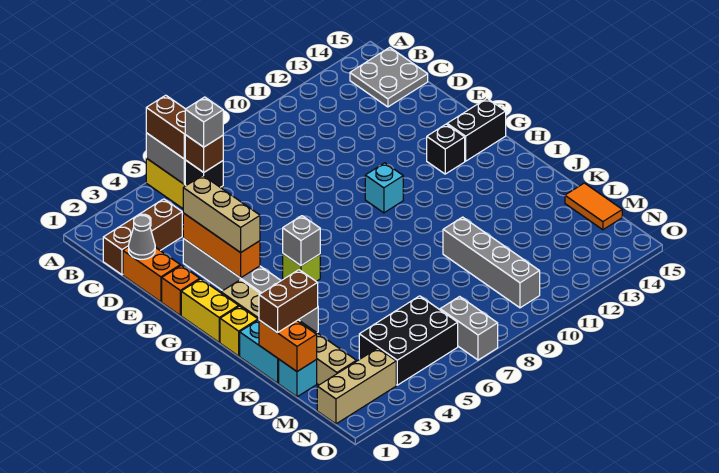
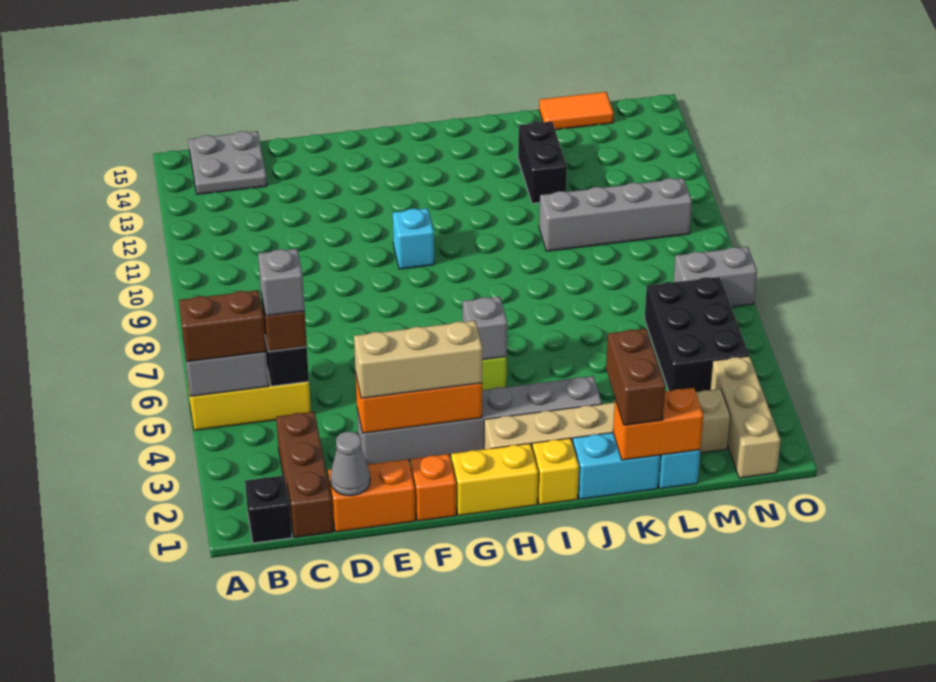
black 1x1 brick [427,124,465,174] -> black 1x1 brick moved to [245,476,292,543]
black 1x2 brick [447,99,506,161] -> black 1x2 brick moved to [518,121,567,203]

